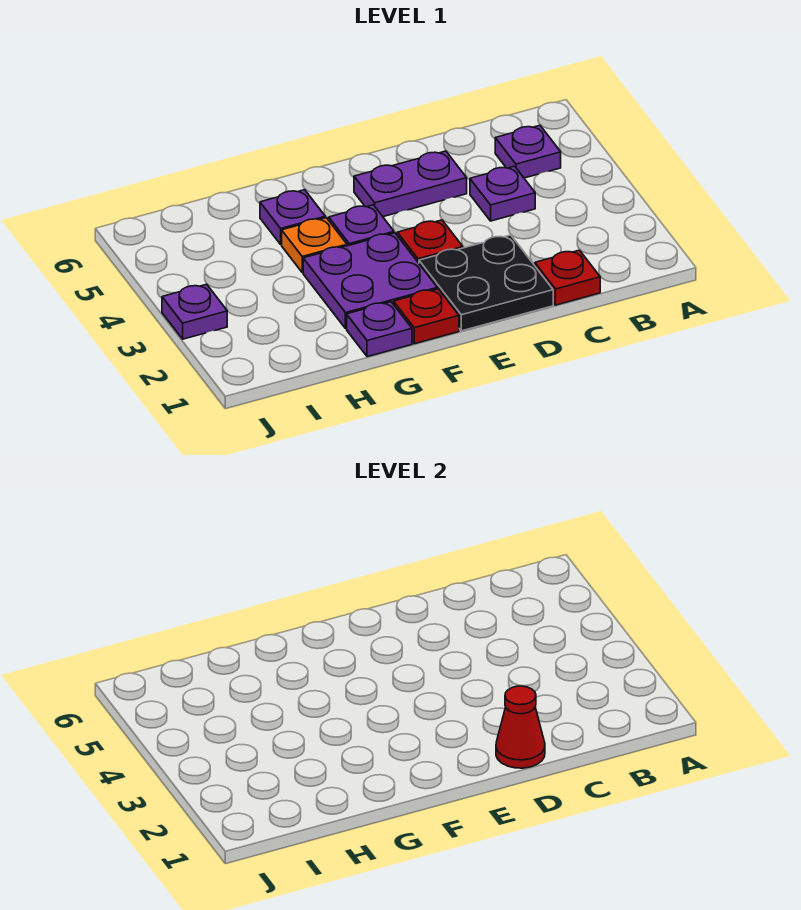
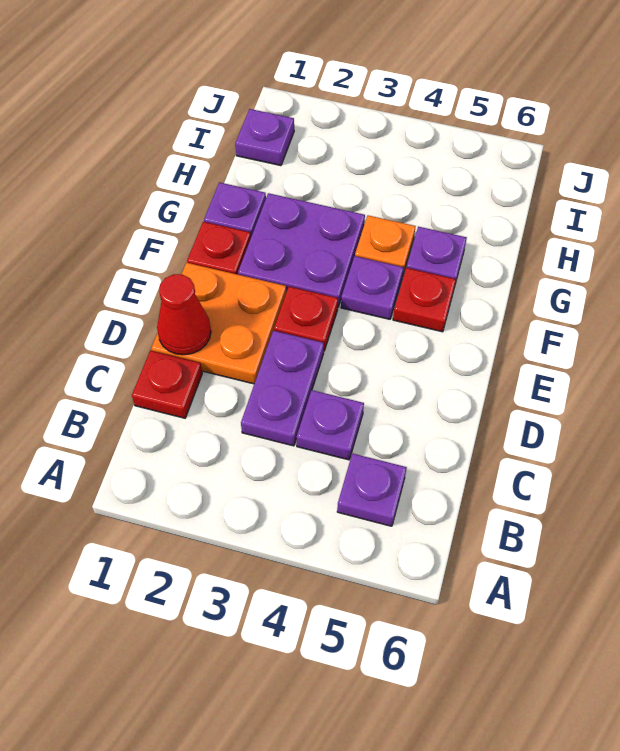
black 2x2 plate [419,235,553,331] -> orange 2x2 plate [151,263,286,384]
purple 1x2 plate [354,151,467,217] -> purple 1x2 plate moved to [241,331,324,446]
none -> red 1x1 plate [393,268,456,332]
purple 1x1 plate [162,284,227,339] -> purple 1x1 plate moved to [235,109,294,166]

